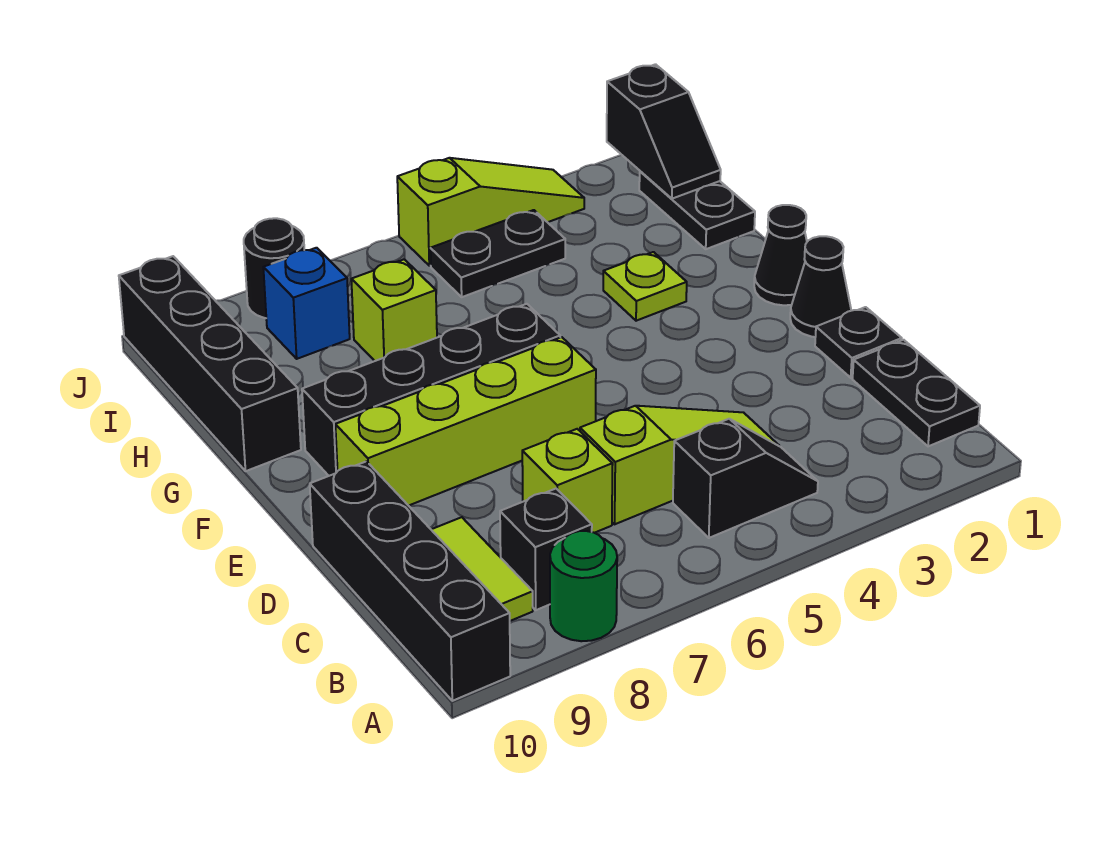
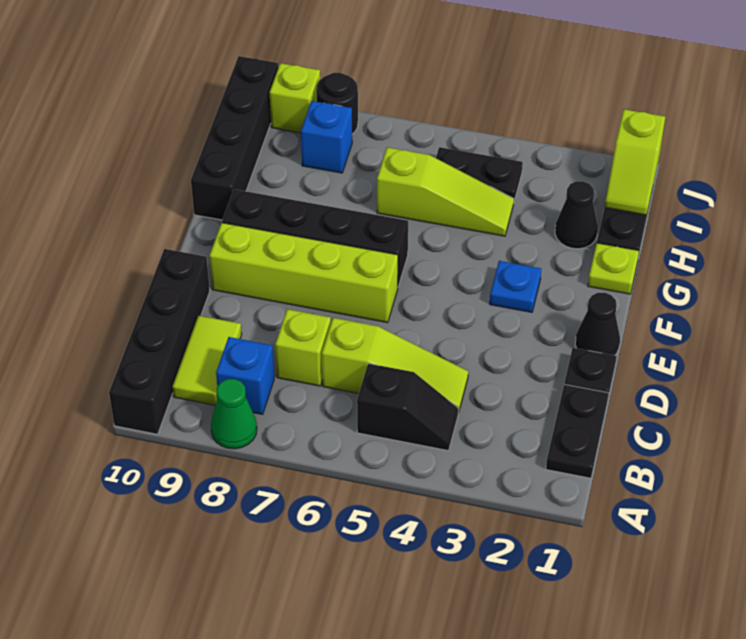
green 1x1 round brick [550,531,617,641] -> green 1x1 cone [211,379,257,449]
black 1x1 brick [500,489,592,610] -> blue 1x1 brick [216,337,274,414]
black 1x1 cone [754,205,807,305] -> black 1x1 cone moved to [555,181,598,249]
none -> blue 1x1 plate [490,261,541,312]
lime 1x1 plate [603,252,687,321] -> lime 1x1 plate moved to [588,243,639,294]
lime 1x1 brick [351,259,437,361] -> lime 1x1 brick moved to [270,63,320,133]
black 1x2 slope [607,64,721,199] -> lime 1x2 slope [605,109,665,215]
lime 1x3 slope [397,158,584,266] -> lime 1x3 slope moved to [377,147,514,236]

